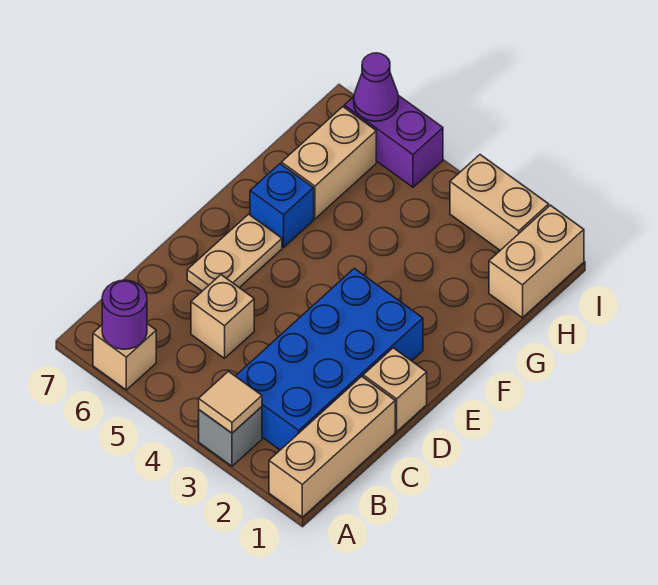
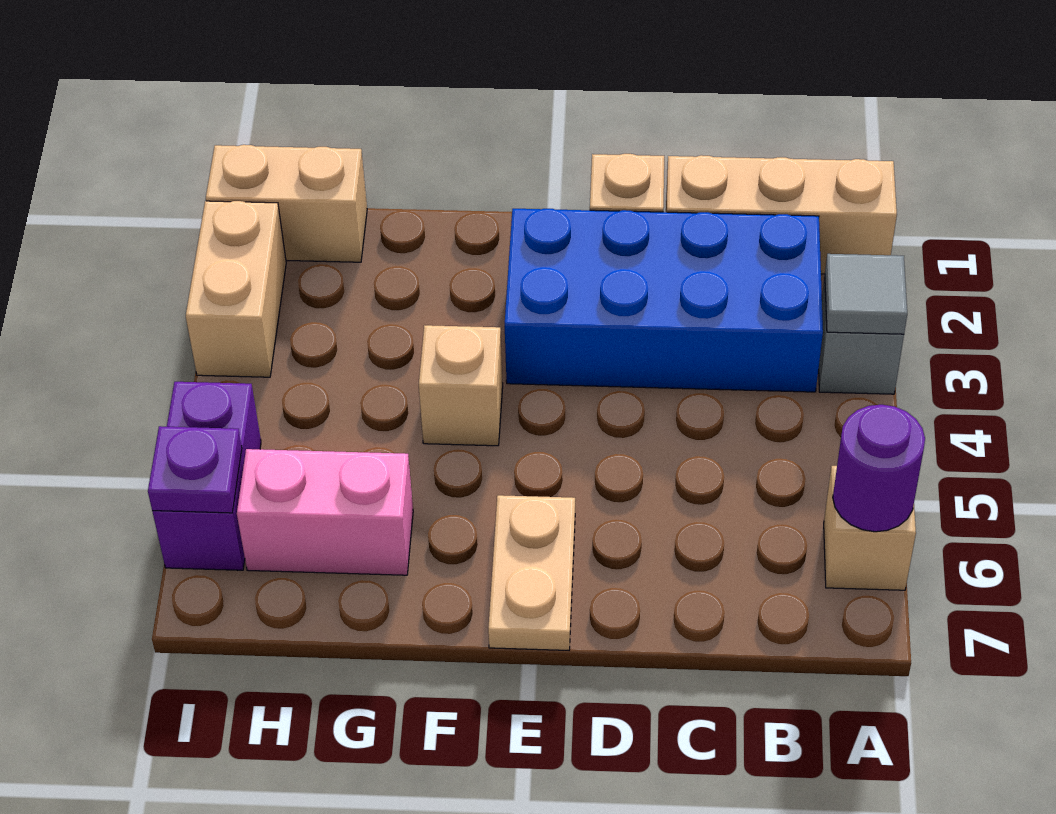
tan 1x1 tile [199,371,262,433] -> grey 1x1 tile [825,254,907,334]
tan 1x1 brick [191,275,254,358] -> tan 1x1 brick moved to [419,325,503,446]
tan 1x2 plate [187,214,282,291] -> tan 1x2 plate turned to [488,495,575,650]
blue 1x1 brick [250,164,314,247] -> none
tan 1x2 brick [282,107,376,219] -> pink 1x2 brick [237,449,413,575]
purple 1x1 cone [354,53,398,121] -> purple 1x1 plate [148,426,242,513]

